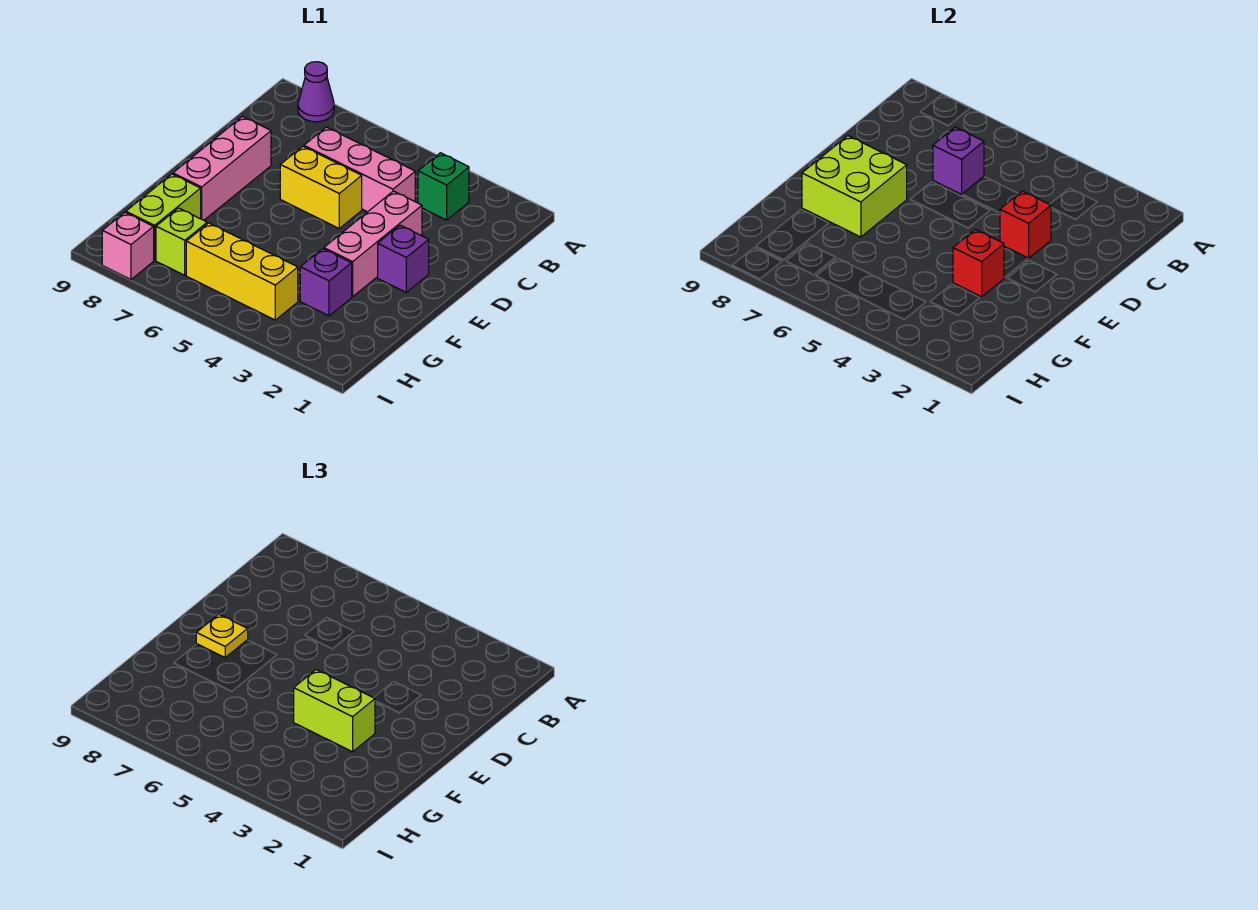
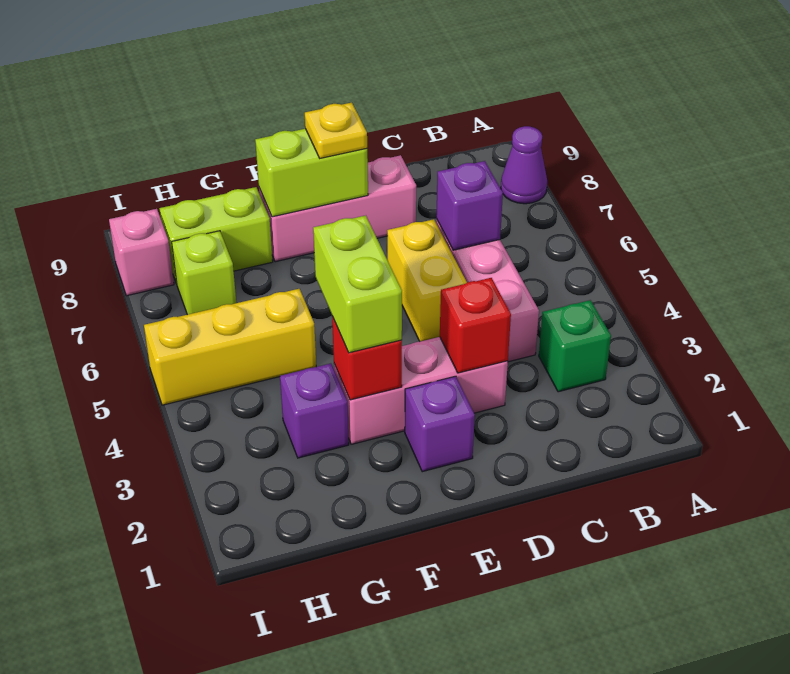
lime 2x2 brick [802,136,907,237] -> lime 1x2 brick [255,129,368,217]
yellow 1x3 brick [186,223,298,320] -> yellow 1x3 brick turned to [144,289,316,405]

